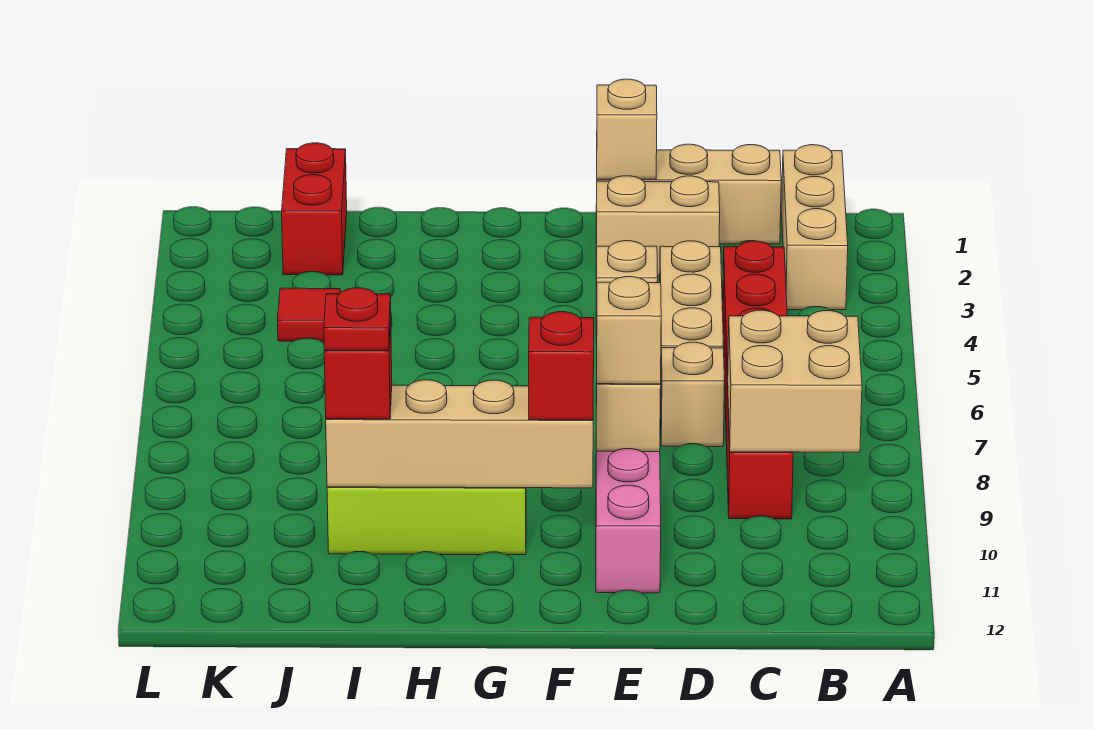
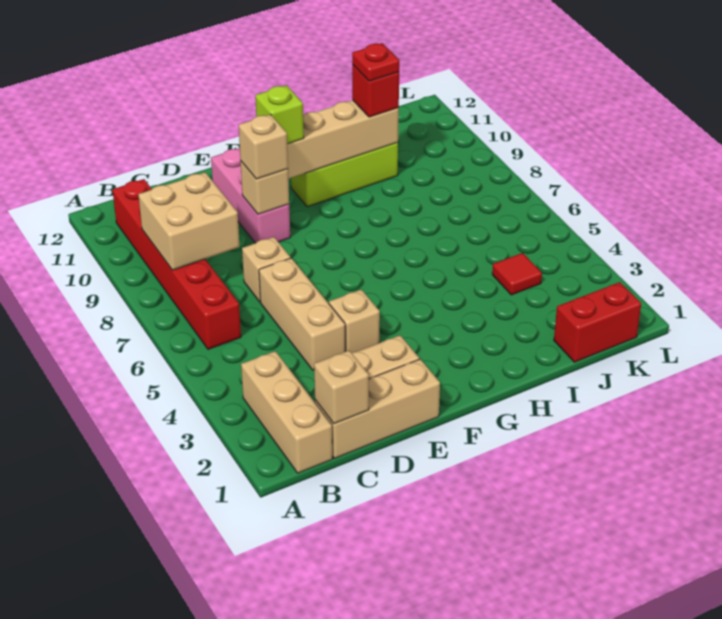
red 1x6 brick [723,241,793,519] -> red 1x6 brick moved to [113,179,241,349]
tan 1x1 brick [597,79,657,179] -> tan 1x1 brick moved to [314,351,369,424]
red 1x1 brick [529,312,594,420] -> lime 1x1 brick [255,85,304,144]
red 1x2 brick [282,143,347,275] -> red 1x2 brick turned to [554,282,641,362]

